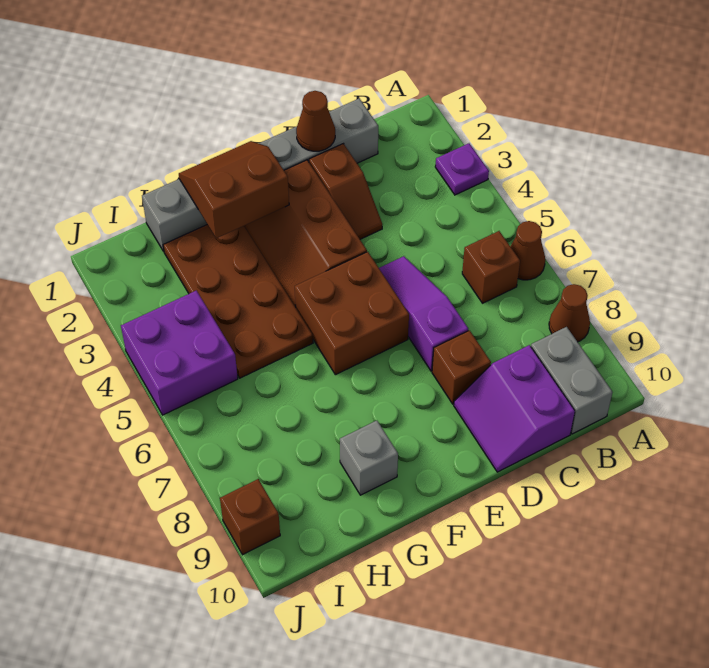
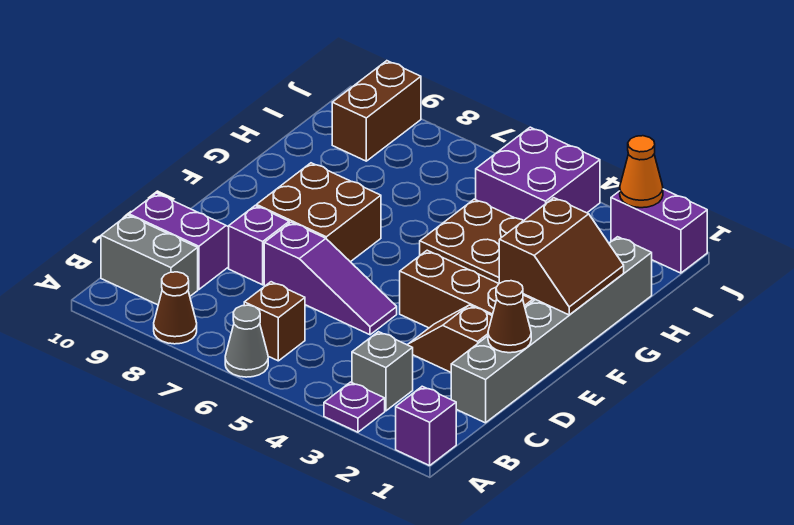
none -> purple 1x1 brick [396,386,456,466]
brown 1x1 cone [510,221,545,280] -> grey 1x1 cone [225,305,268,377]
brown 1x1 brick [432,330,491,404] -> purple 1x1 brick [229,206,289,285]
brown 2x2 brick [295,252,409,375] -> brown 2x2 brick moved to [257,163,381,262]
grey 1x1 brick [340,421,398,495] -> grey 1x1 brick moved to [352,332,413,411]
none -> purple 1x2 brick [611,189,707,273]
none -> orange 1x1 cone [620,136,663,208]
brown 1x1 brick [220,479,280,555] -> brown 1x2 brick [332,61,421,161]

